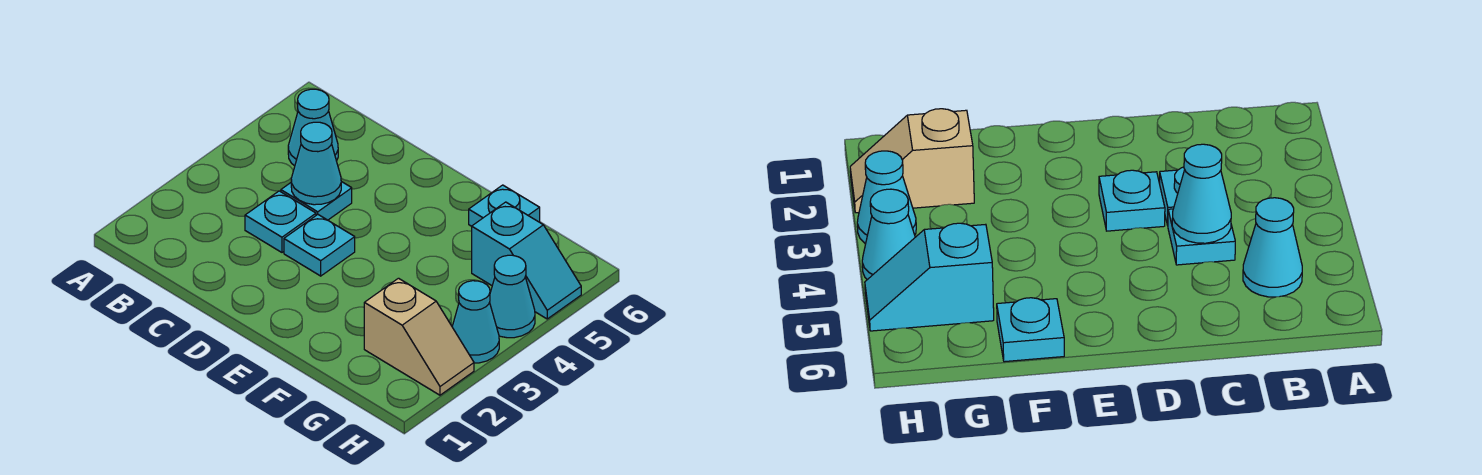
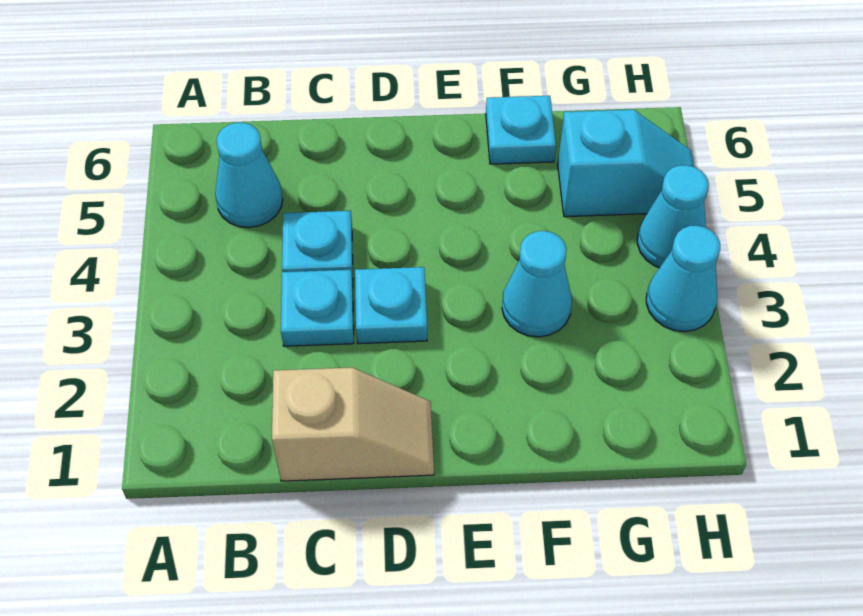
cyan 1x1 cone [291,122,341,205] -> cyan 1x1 cone moved to [502,231,572,337]
tan 1x2 slope [364,278,474,395] -> tan 1x2 slope moved to [272,368,434,481]

